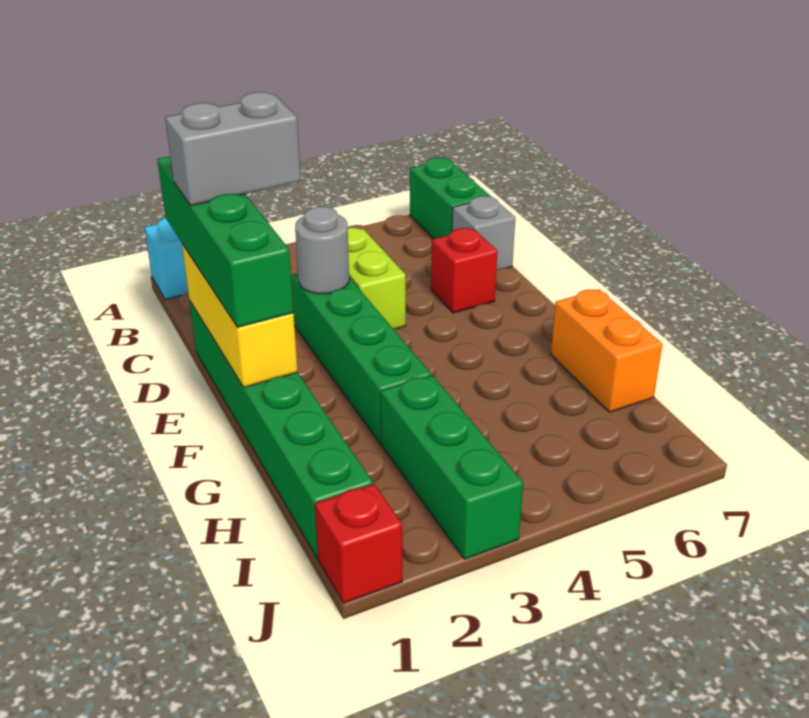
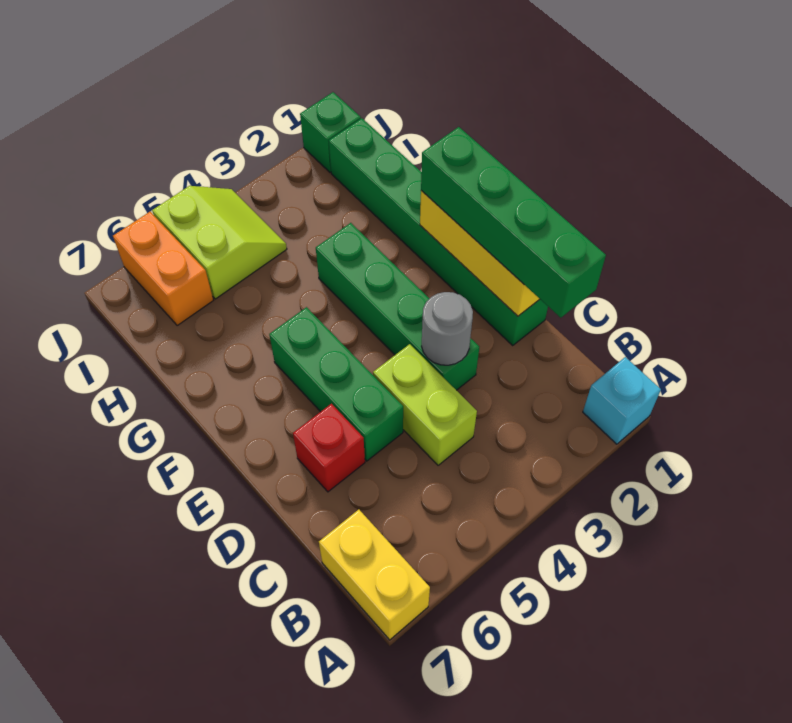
green 1x2 brick [410,157,491,239] -> yellow 1x2 brick [319,510,430,640]
grey 1x1 brick [452,196,515,270] -> none
grey 1x2 brick [165,92,301,206] -> none
orange 1x2 brick [551,289,662,412] -> orange 1x2 brick moved to [113,212,213,326]
green 1x3 brick [381,375,523,559] -> green 1x3 brick moved to [269,307,403,461]
none -> lime 2x2 slope [152,186,287,299]
red 1x1 brick [315,484,402,603] -> green 1x1 brick [300,92,361,172]

